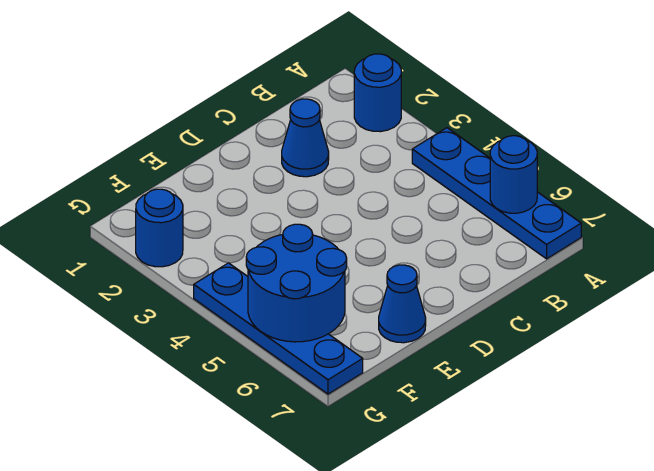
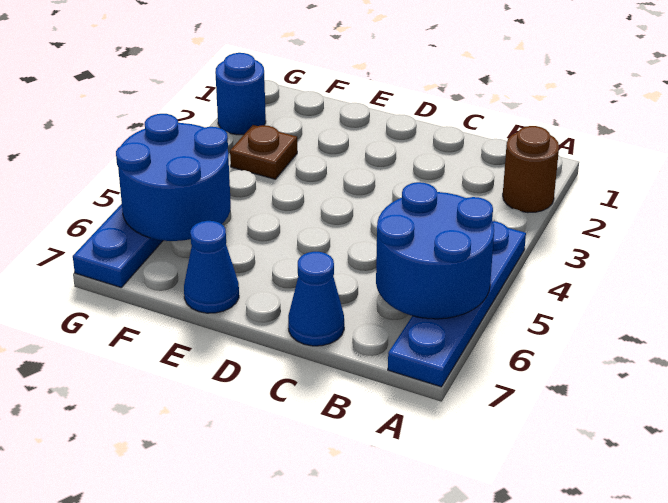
blue 1x1 round brick [354,54,401,132] -> brown 1x1 round brick [503,126,559,213]
blue 1x1 round brick [490,136,537,213] -> blue 2x2 round brick [376,182,494,319]
blue 1x1 cone [282,99,329,177] -> blue 1x1 cone moved to [288,252,344,346]
none -> brown 1x1 plate [230,125,297,179]

